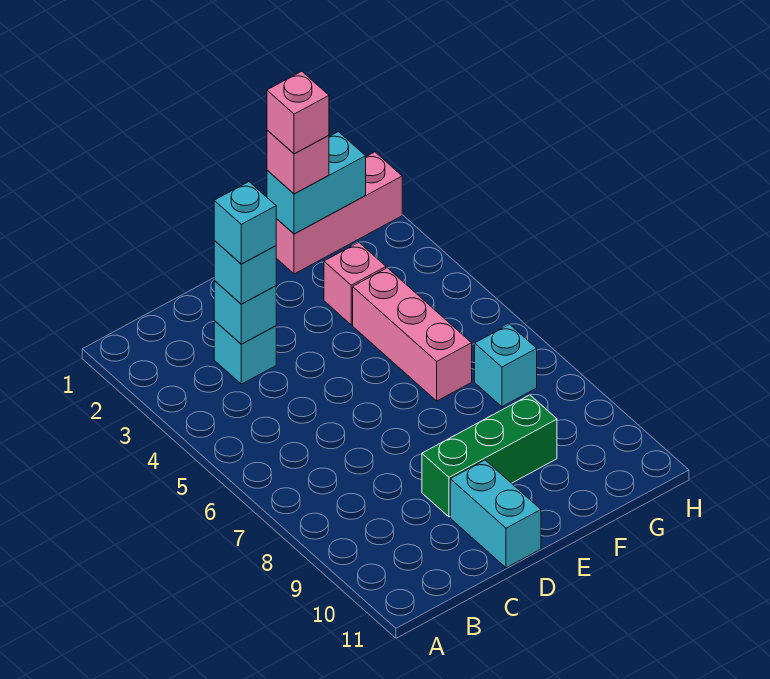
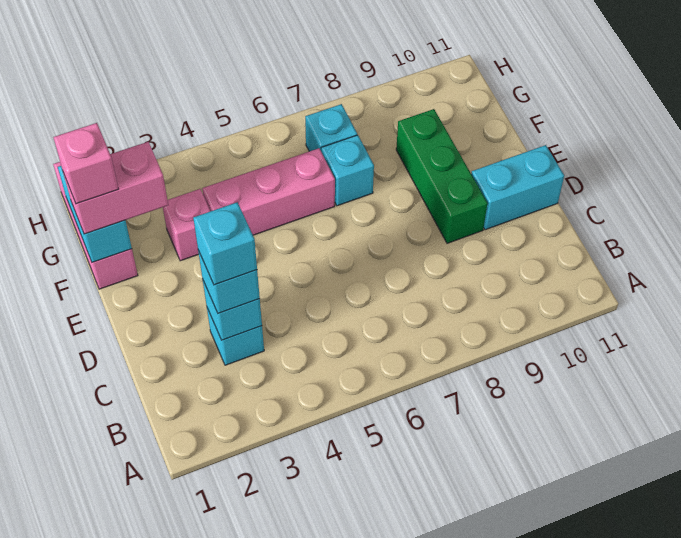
pink 1x1 brick [267,130,329,194] -> pink 1x2 brick [63,142,168,234]
none -> cyan 1x1 brick [321,135,374,206]

